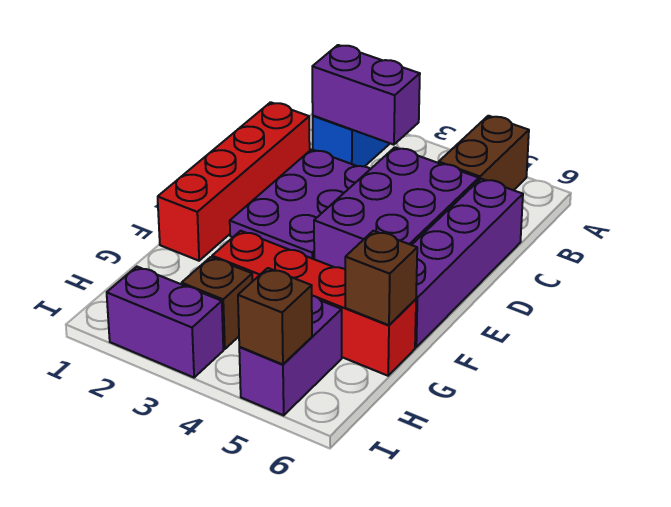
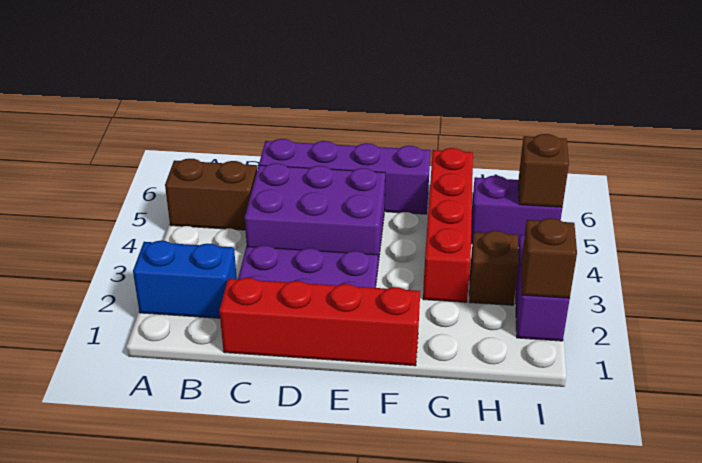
purple 1x2 brick [312,45,420,145] -> none
brown 1x1 brick [345,231,417,325] -> brown 1x1 brick moved to [521,218,577,298]

